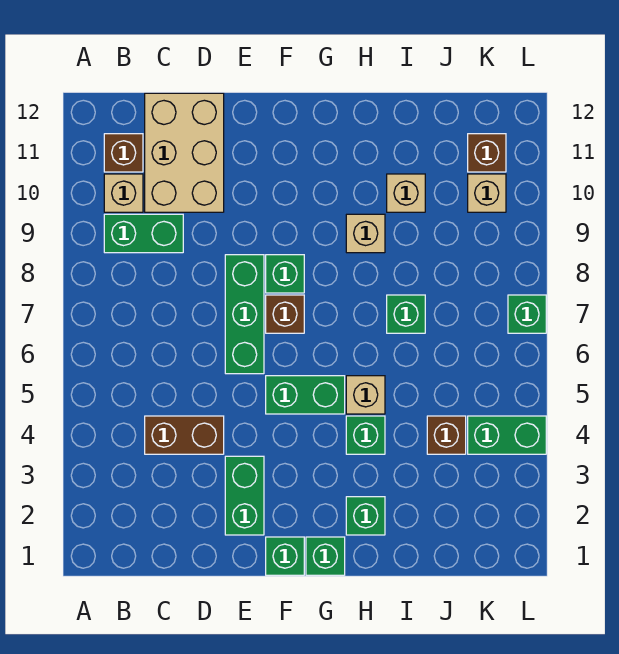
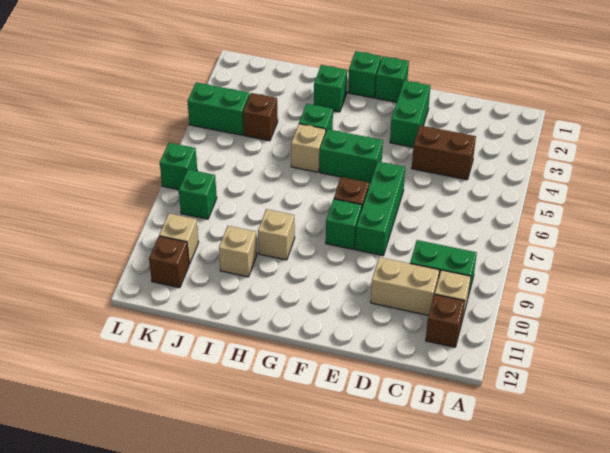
tan 2x3 brick [145,93,224,212] -> tan 1x2 brick [371,257,439,315]
green 1x1 brick [387,295,425,333] -> green 1x1 brick moved to [179,169,217,219]

